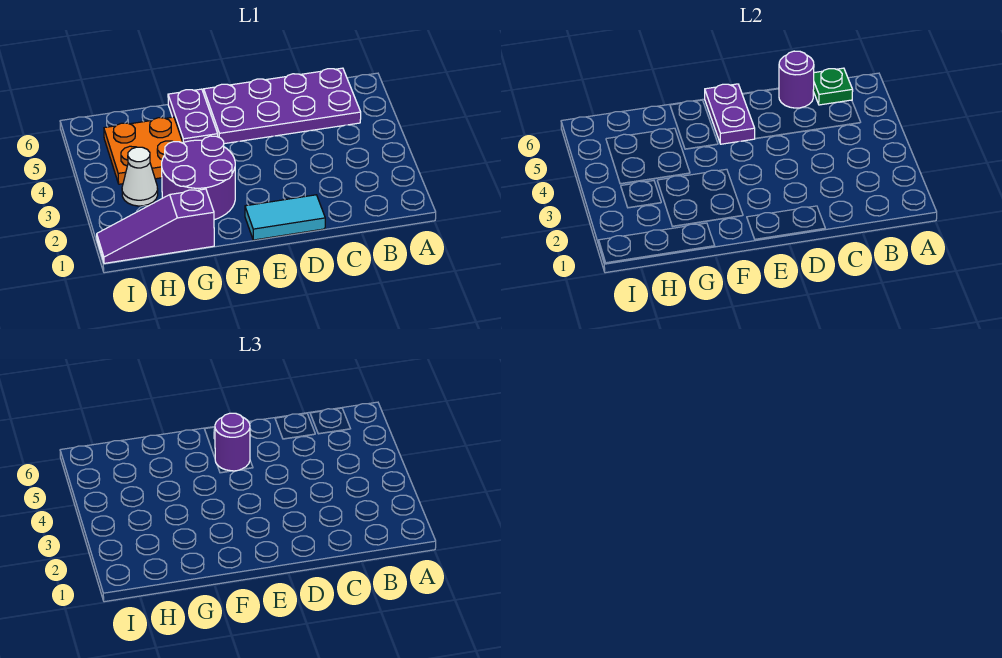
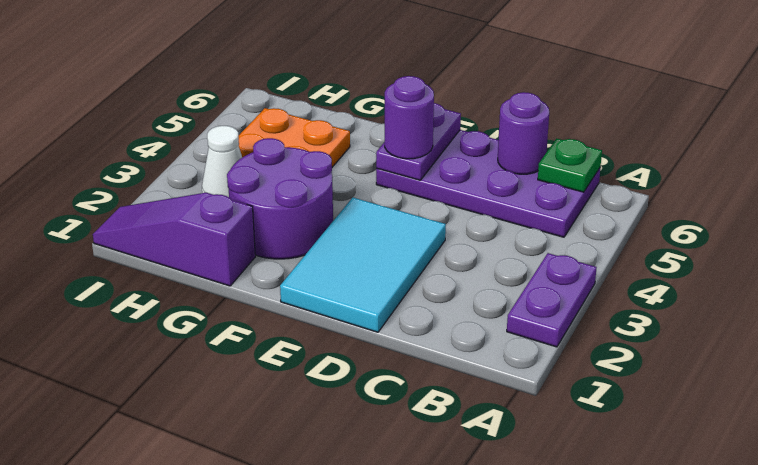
cyan 1x2 tile [245,195,325,240] -> cyan 2x3 tile [280,198,446,332]
purple 1x2 plate [168,89,218,142] -> purple 1x2 plate moved to [507,253,597,347]

